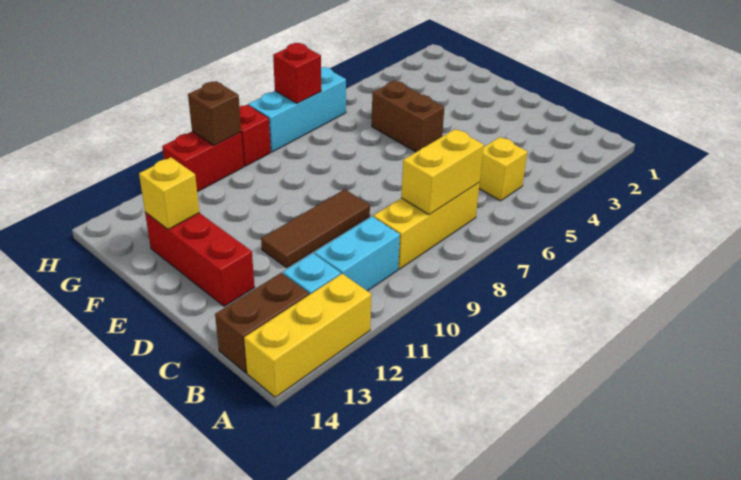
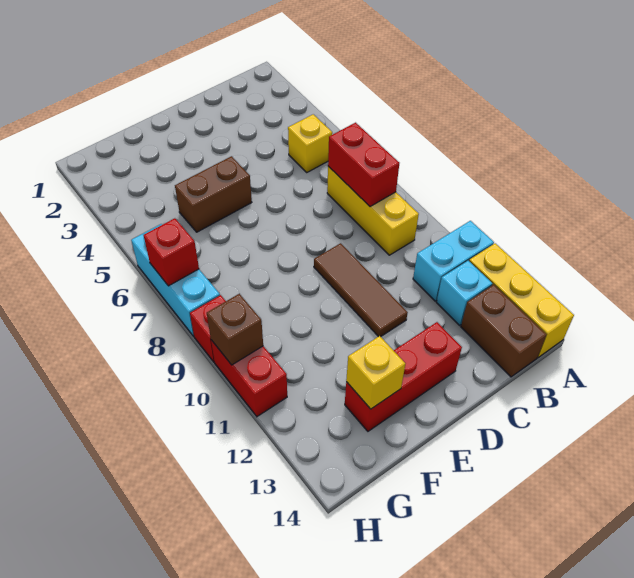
yellow 1x2 brick [401,129,484,215] -> red 1x2 brick [328,123,399,207]
cyan 1x2 brick [314,216,400,291] -> cyan 1x2 brick turned to [413,221,494,301]

